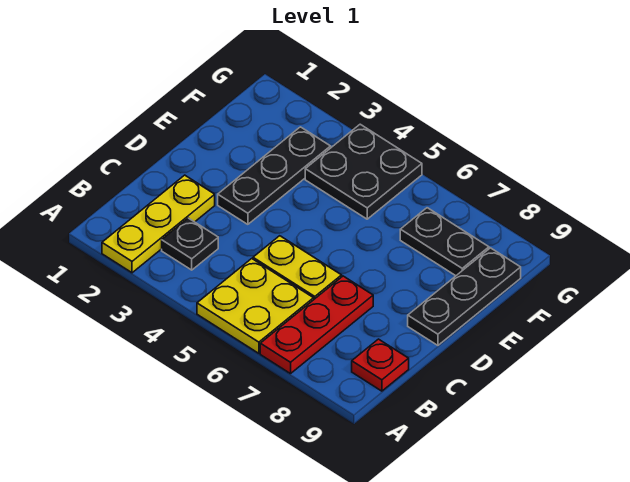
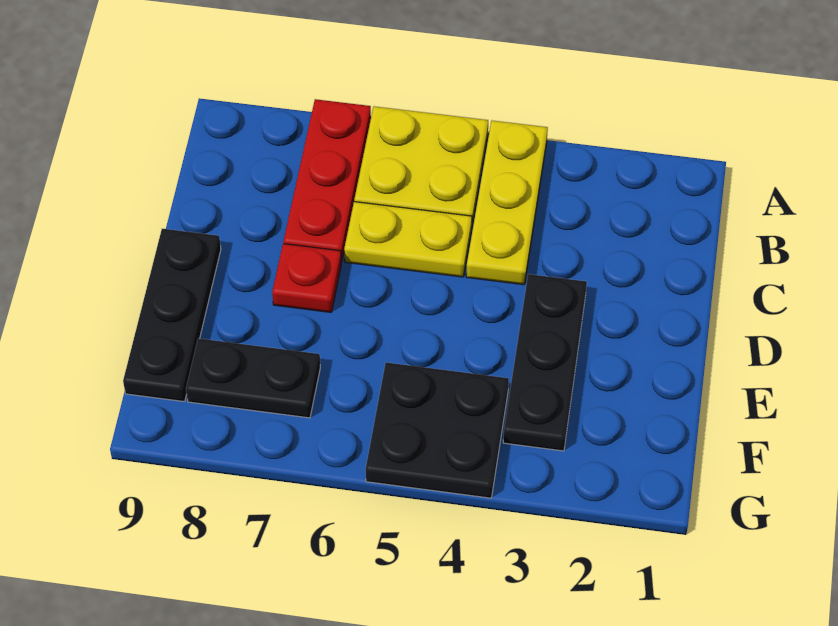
yellow 1x3 plate [102,175,215,273] -> yellow 1x3 plate moved to [466,121,548,285]
black 1x1 plate [162,218,218,270] -> none
red 1x1 plate [352,339,409,391] -> red 1x1 plate moved to [272,244,341,312]

